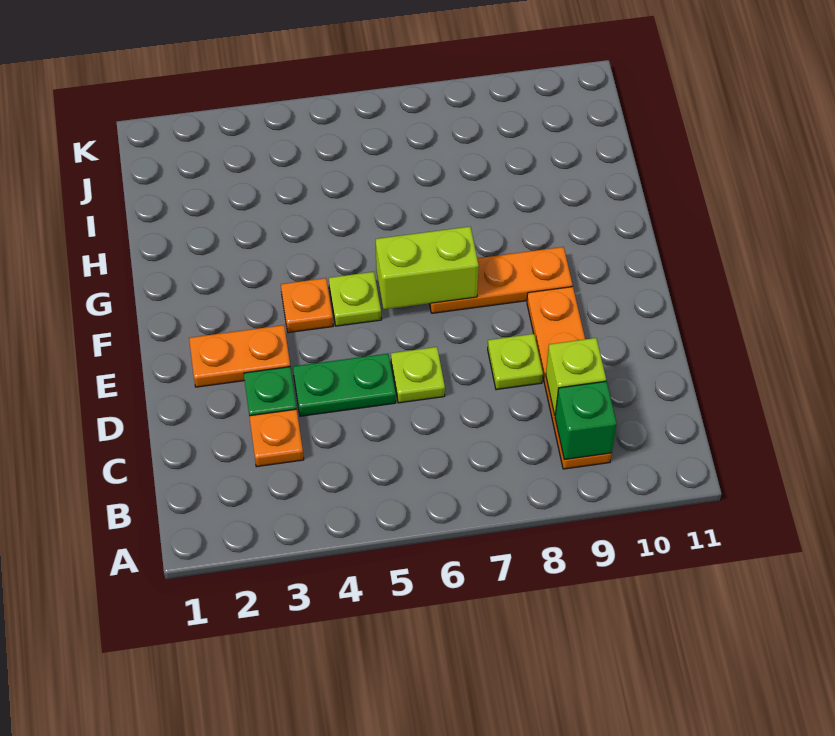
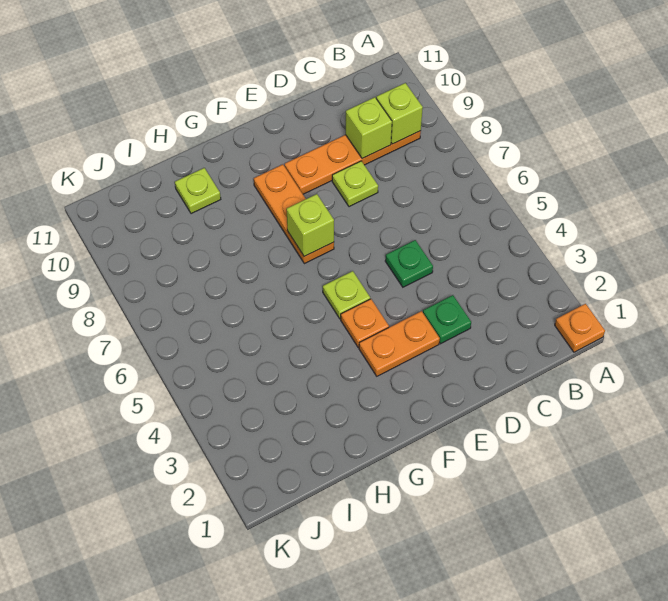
green 1x1 brick [555,381,617,460] -> lime 1x1 brick [376,83,423,144]
orange 1x1 plate [249,409,304,467] -> orange 1x1 plate moved to [555,304,605,352]
green 1x2 plate [293,354,396,416] -> green 1x1 plate [385,240,433,287]
lime 1x1 plate [391,347,445,403] -> lime 1x1 plate moved to [175,168,221,214]
orange 1x2 plate [189,325,290,387] -> orange 1x2 plate turned to [359,311,440,376]
lime 1x2 brick [376,227,479,309] -> lime 1x1 brick [286,194,334,256]

